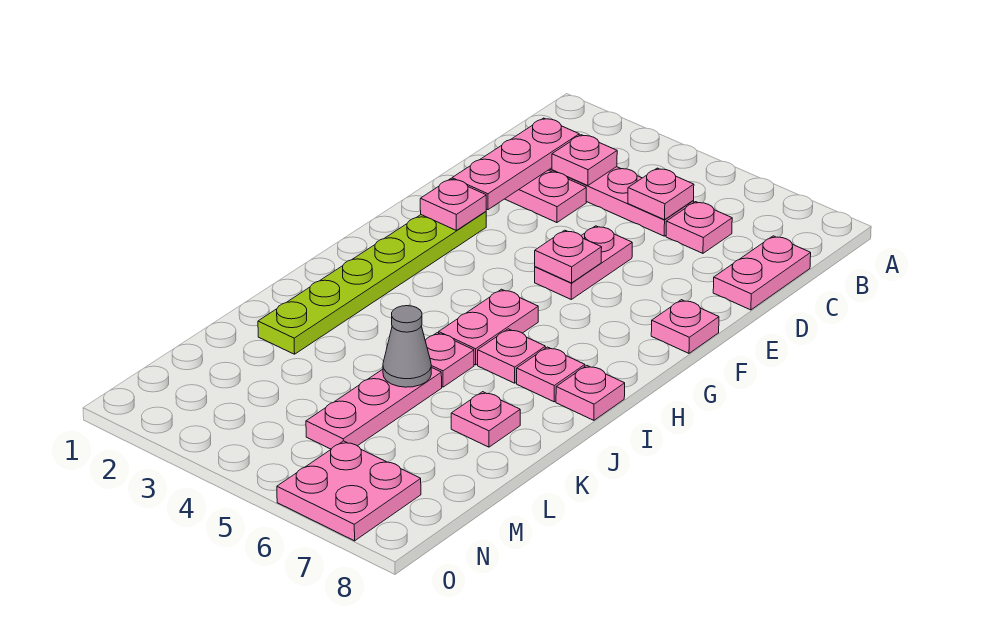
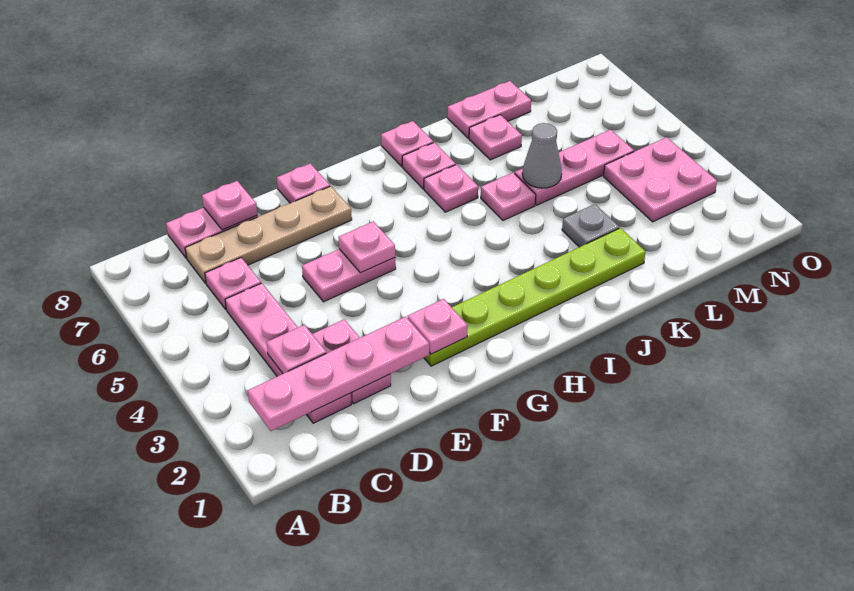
pink 1x3 plate [452,118,579,210] -> pink 1x4 plate [248,317,429,431]
pink 1x1 plate [628,168,694,220] -> pink 1x1 plate moved to [202,181,257,230]
none -> tan 1x4 plate [185,186,352,284]
pink 1x2 plate [439,289,538,365] -> pink 1x2 plate moved to [447,81,531,138]
none -> grey 1x1 plate [562,204,619,247]
pink 2x2 plate [277,441,421,541] -> pink 2x2 plate moved to [603,137,717,222]

